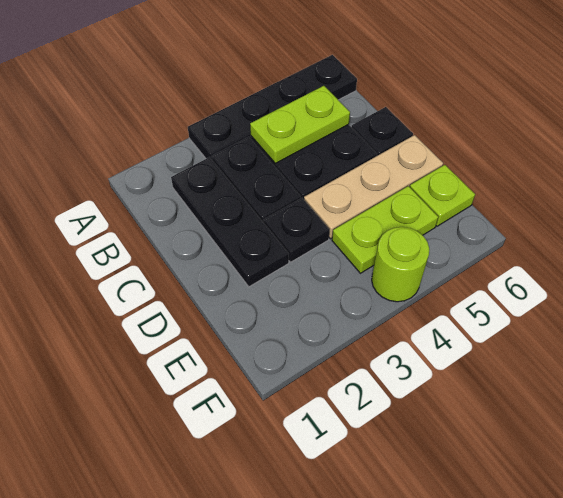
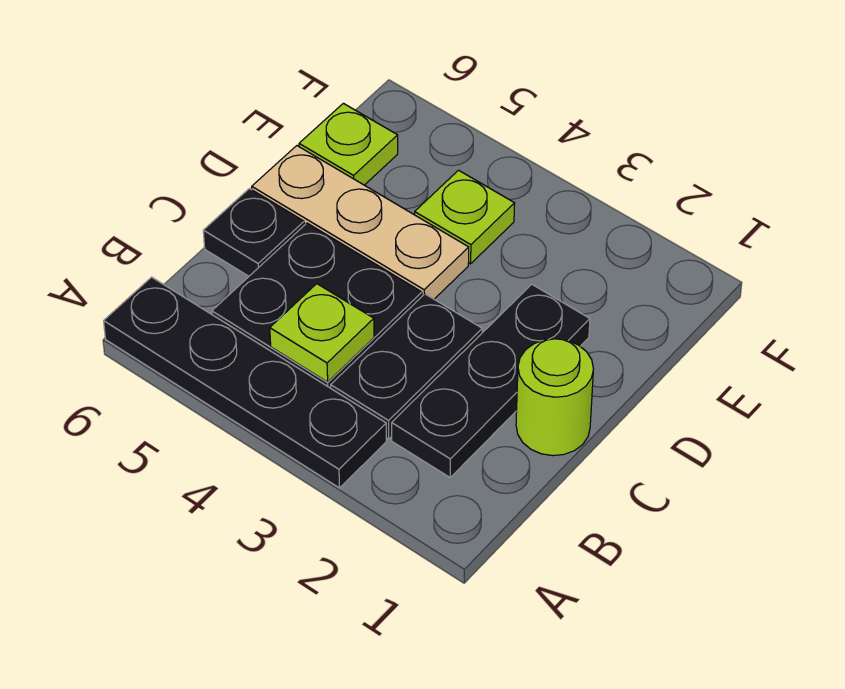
lime 1x2 plate [250,86,350,163] -> lime 1x1 plate [270,284,374,382]
black 1x1 plate [264,198,330,262] -> none
lime 1x2 plate [332,186,438,273] -> lime 1x1 plate [415,170,515,264]
lime 1x1 round brick [372,227,429,302] -> lime 1x1 round brick moved to [516,339,593,456]

